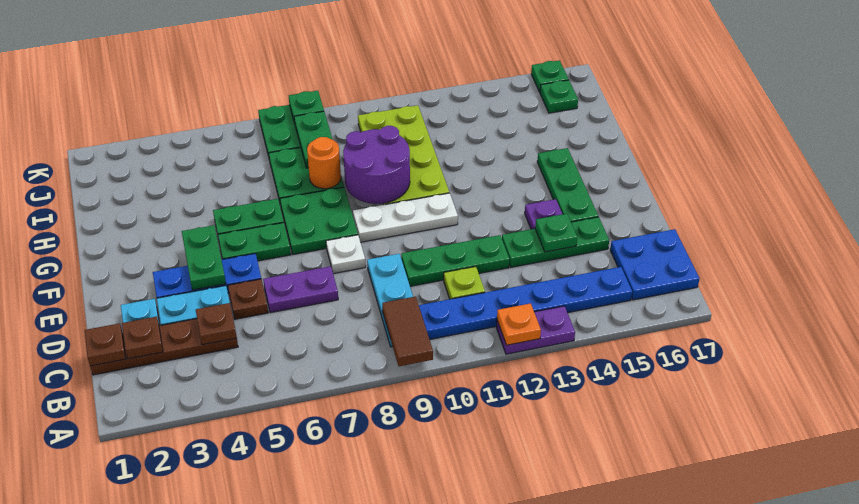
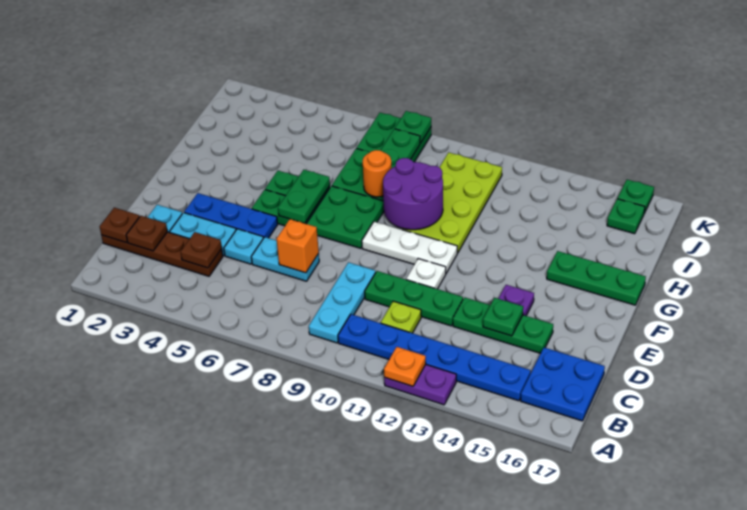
brown 1x2 tile [382,296,433,366] -> none
brown 1x1 plate [228,279,268,319] -> cyan 1x1 plate [224,229,263,264]
purple 1x2 plate [263,266,338,313] -> cyan 1x2 plate [251,237,319,281]
none -> orange 1x1 brick [277,219,319,273]
green 1x2 plate [182,225,226,290] -> green 1x2 plate moved to [278,170,330,223]
white 1x1 plate [326,235,366,274] -> white 1x1 plate moved to [406,259,446,289]
green 1x3 plate [537,148,598,222] -> green 1x3 plate turned to [547,251,646,305]

